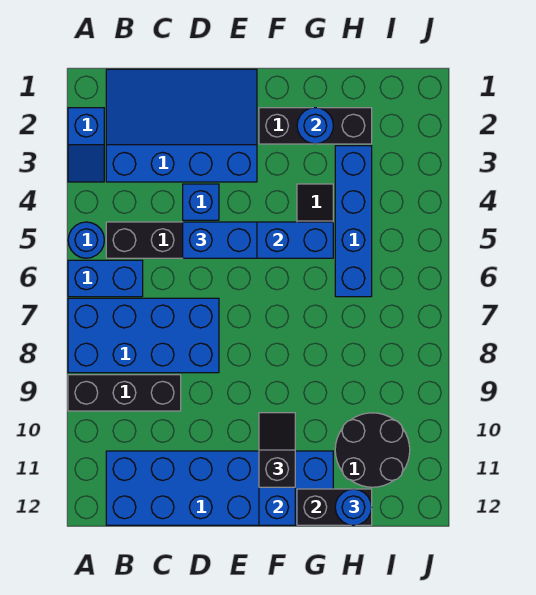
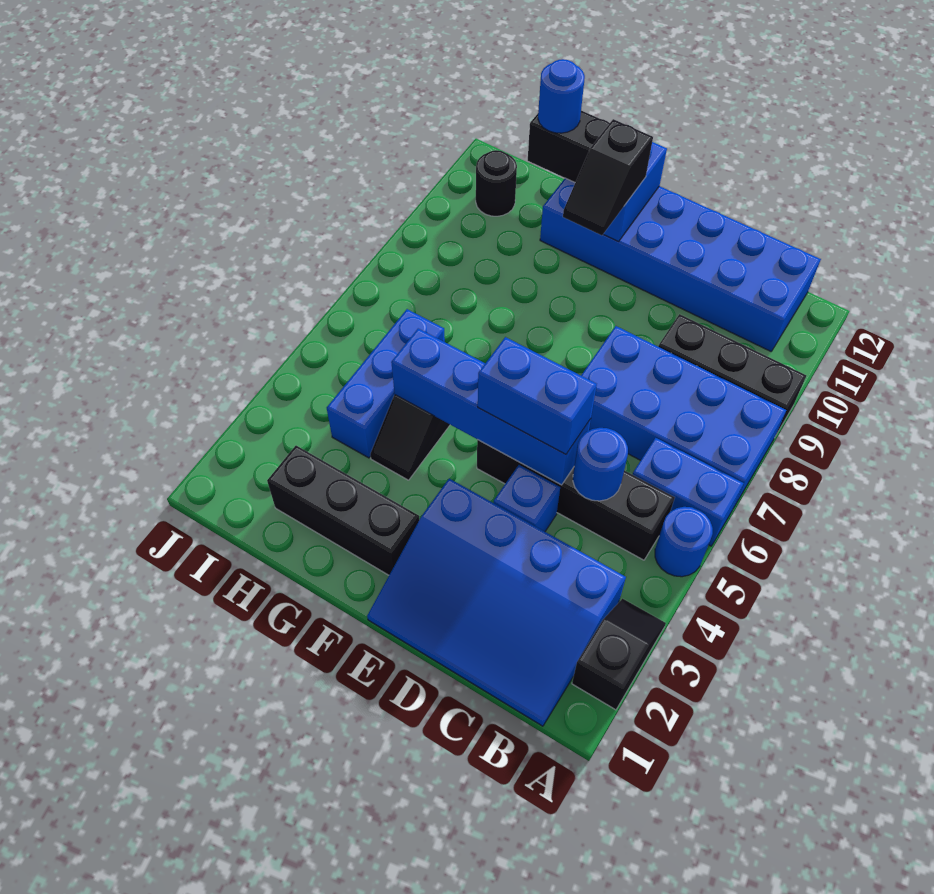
blue 1x2 slope [68,108,104,182] -> black 1x2 slope [572,599,666,710]
blue 1x1 round brick [297,108,333,144] -> blue 1x1 round brick moved to [573,428,628,501]
blue 1x4 brick [335,146,372,297] -> blue 1x3 brick [327,309,445,458]
black 2x2 round brick [335,413,410,487] -> black 1x1 round brick [476,150,517,216]

